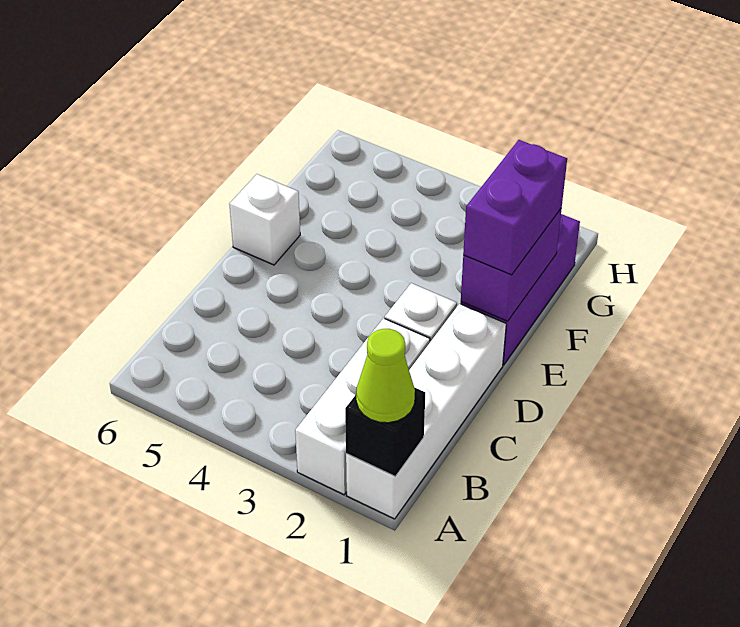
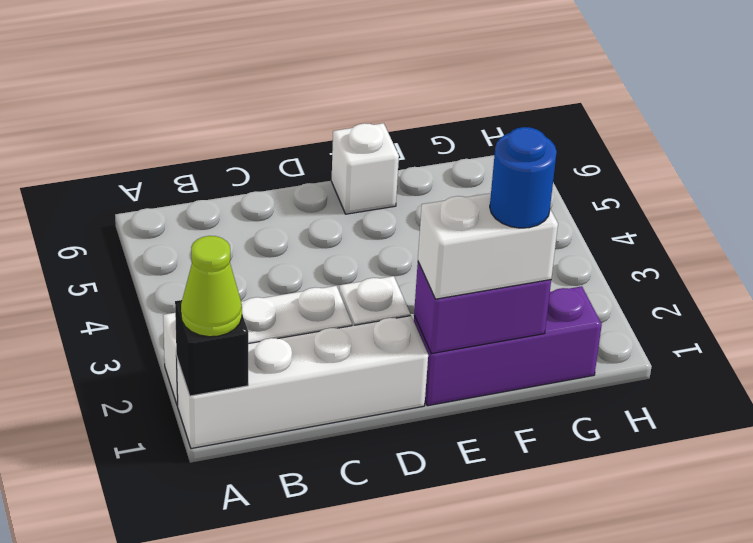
purple 1x2 brick [463,140,567,275] -> white 1x2 brick [418,193,558,299]
none -> blue 1x1 round brick [490,127,557,228]

